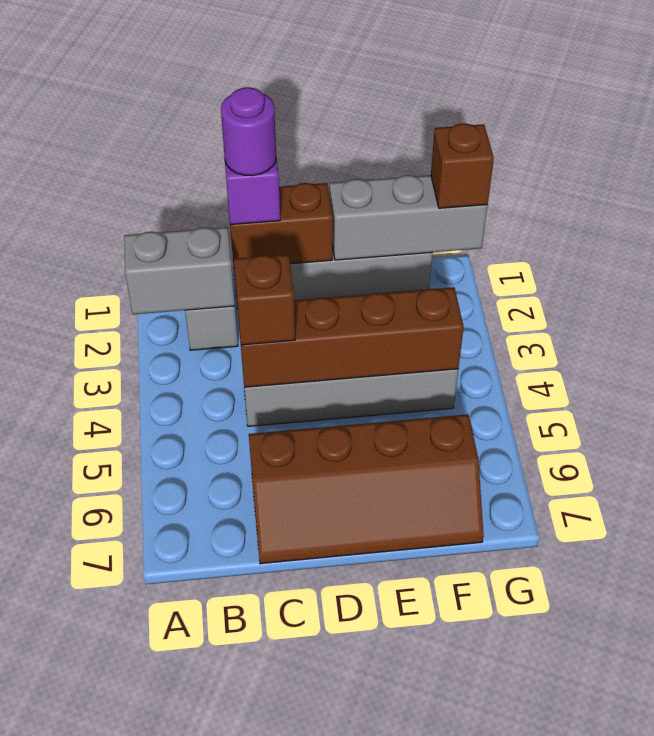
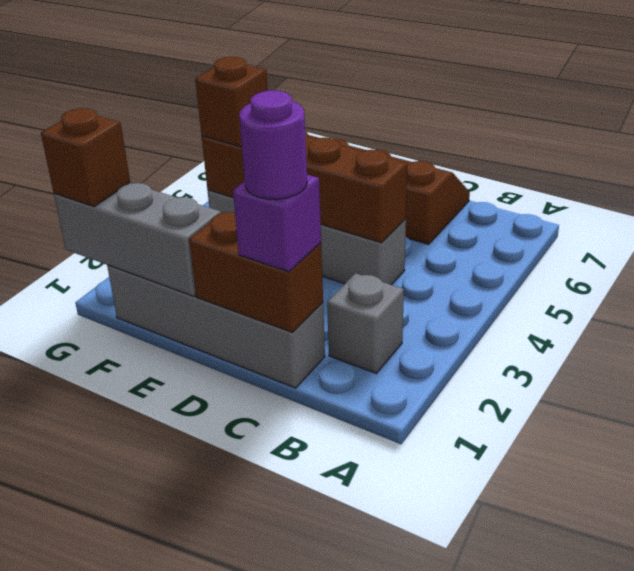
grey 1x2 brick [124,227,235,314] -> none
brown 1x1 brick [234,254,295,345] -> brown 1x1 brick moved to [195,57,268,147]

